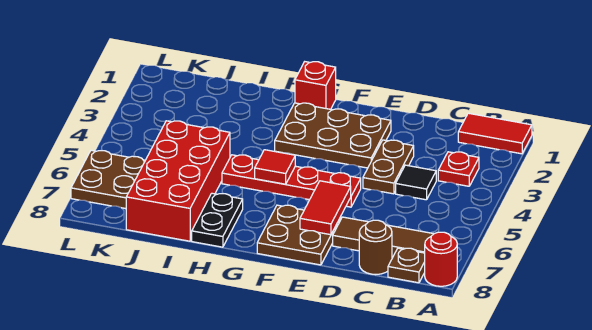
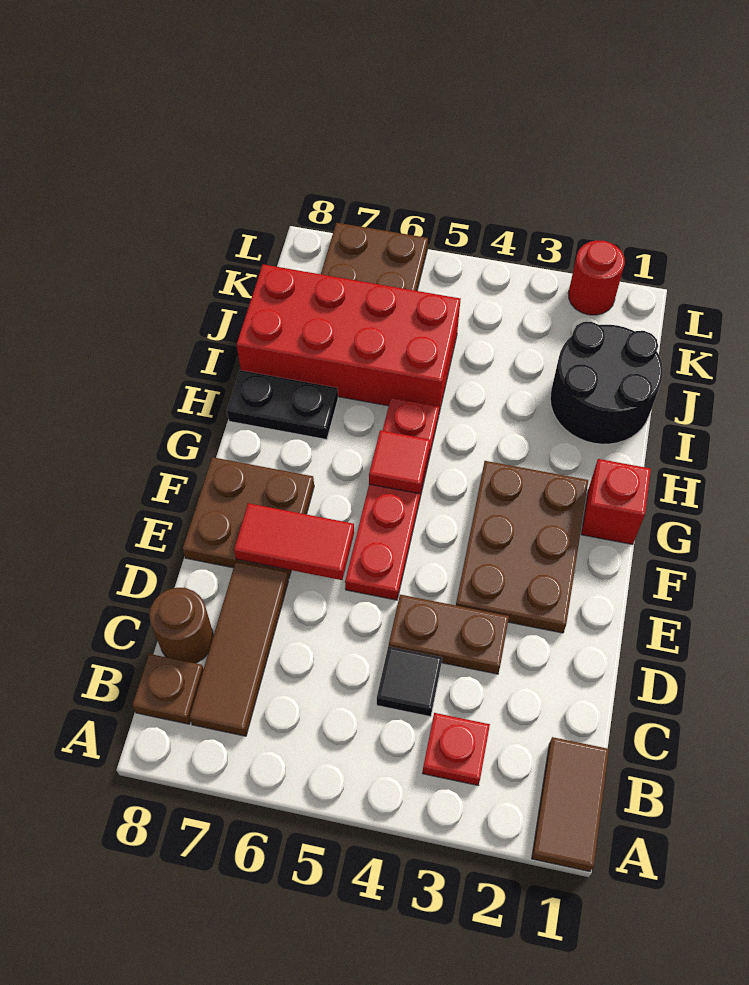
red 1x2 tile [458,113,532,154] -> brown 1x2 tile [532,737,609,871]
red 1x1 round brick [425,232,457,286] -> red 1x1 round brick moved to [568,240,625,315]
none -> black 2x2 round brick [550,322,663,444]

